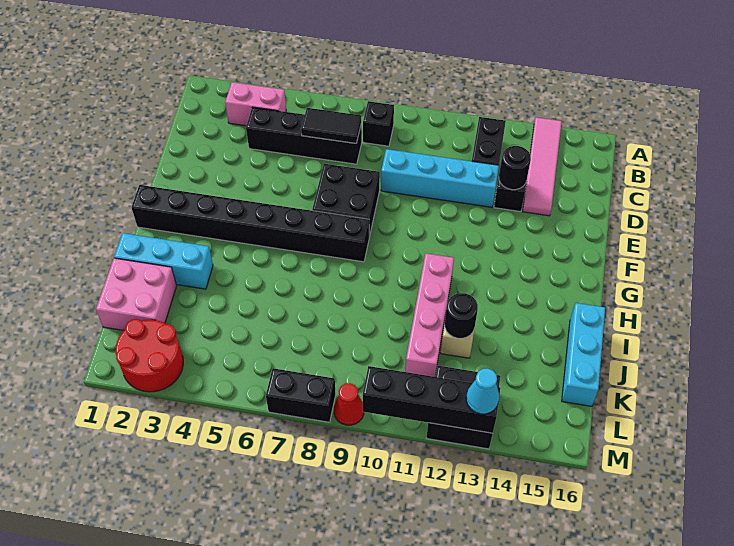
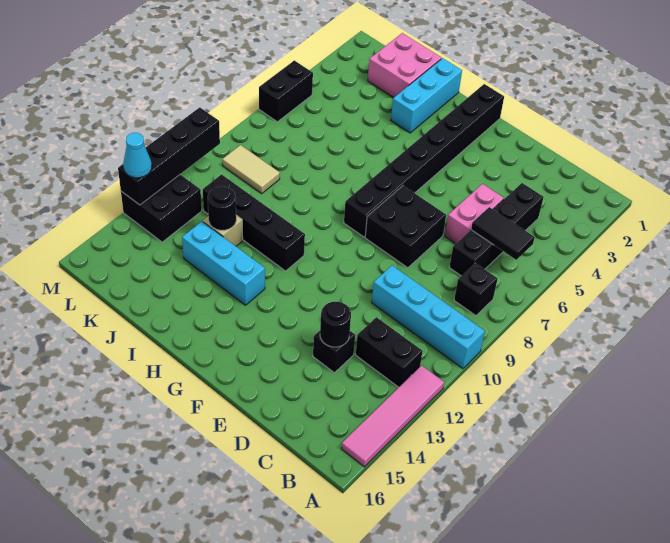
pink 1x4 tile [523,117,562,216] -> pink 1x4 tile turned to [341,366,444,467]
pink 1x2 brick [225,82,286,126] -> pink 1x2 brick moved to [445,184,504,243]
black 1x2 tile [301,108,361,143] -> black 1x2 tile turned to [471,207,535,260]
cyan 1x4 brick [381,149,499,207] -> cyan 1x4 brick turned to [372,266,485,369]
pink 1x4 brick [405,253,454,377] -> black 1x4 brick [203,174,305,271]
cyan 1x3 brick [562,303,605,406] -> cyan 1x3 brick moved to [182,221,265,305]
none -> tan 1x2 tile [222,145,280,194]
red 2x2 round brick [115,319,183,392] -> none
black 1x2 brick [266,368,336,422] -> black 1x2 brick moved to [259,60,313,122]
red 1x1 cone [334,383,364,425] -> none

